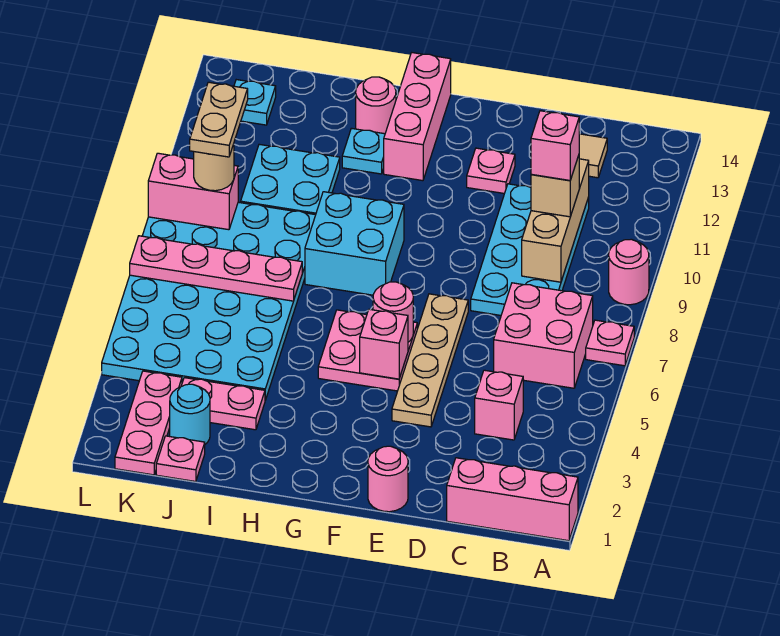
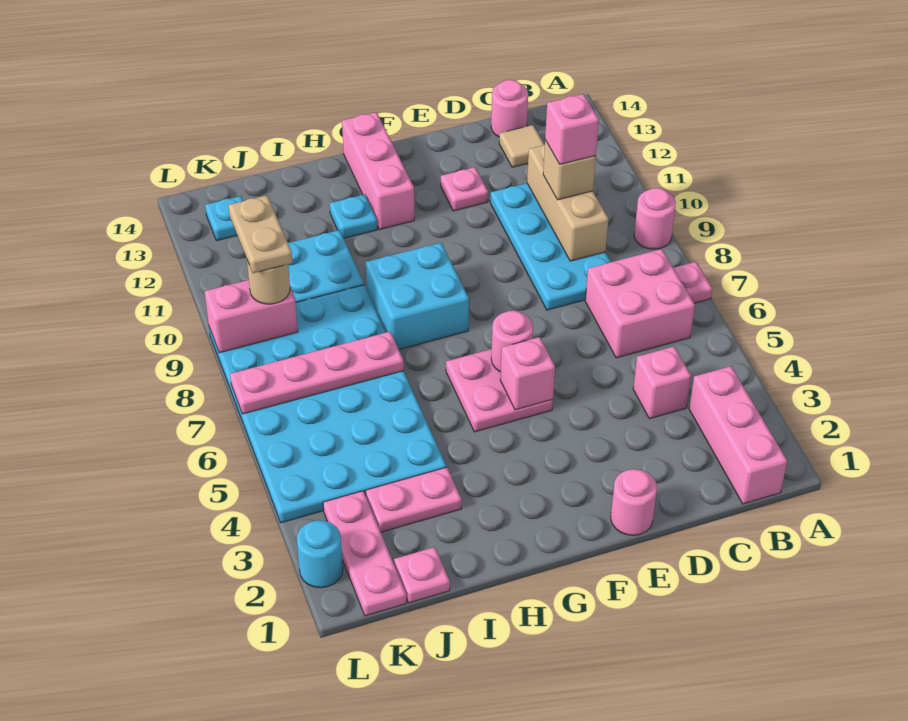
pink 1x3 brick [447,458,578,541] -> pink 1x3 brick turned to [689,366,787,504]
tan 1x4 plate [392,294,468,427] -> none
pink 1x1 round brick [356,77,396,134] -> pink 1x1 round brick moved to [491,80,528,137]
cyan 1x1 round brick [170,384,210,444] -> cyan 1x1 round brick moved to [297,520,343,588]

